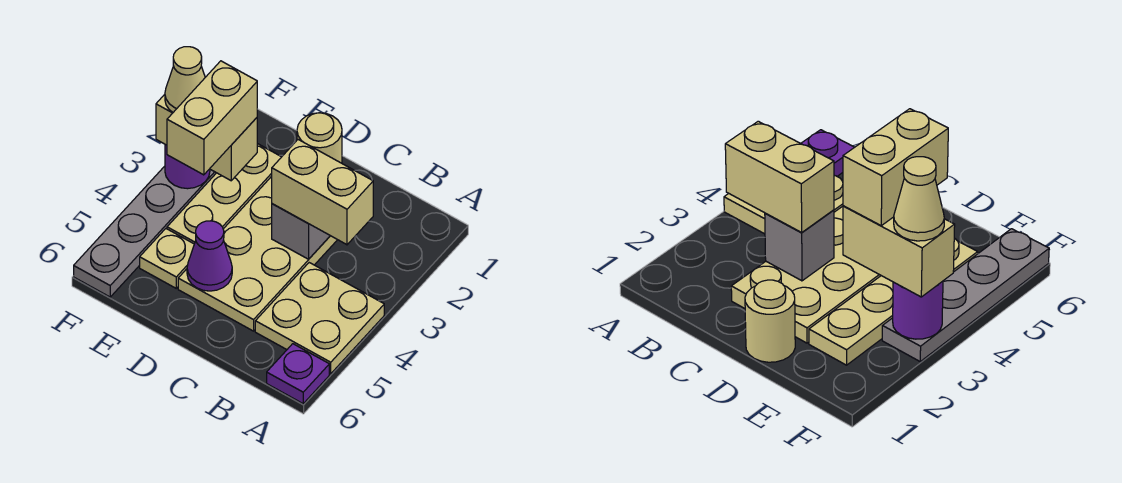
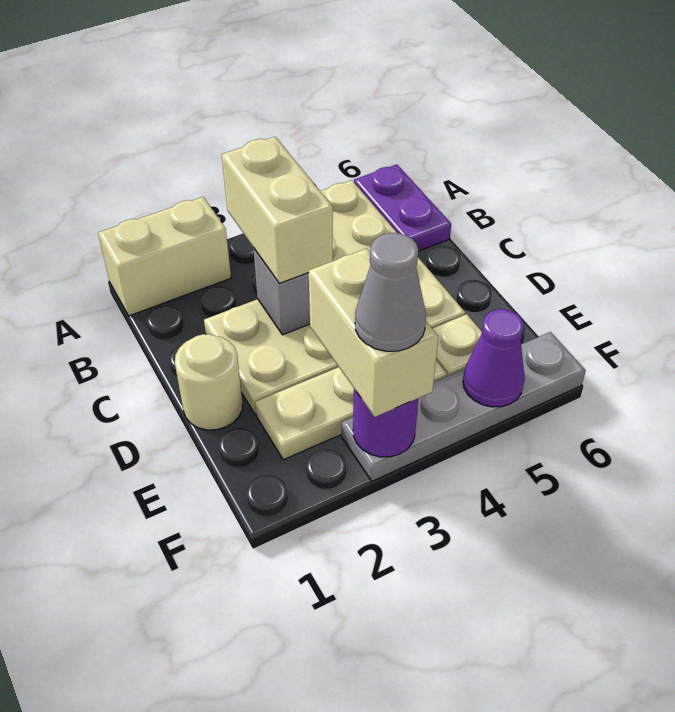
purple 1x1 plate [267,344,329,404] -> purple 1x2 plate [354,164,451,251]
purple 1x1 cone [187,221,232,291] -> purple 1x1 cone moved to [463,309,525,407]
tan 1x2 brick [167,61,257,175] -> tan 1x2 brick moved to [98,197,231,316]
tan 1x1 cone [165,47,205,112] -> grey 1x1 cone [355,233,426,351]

